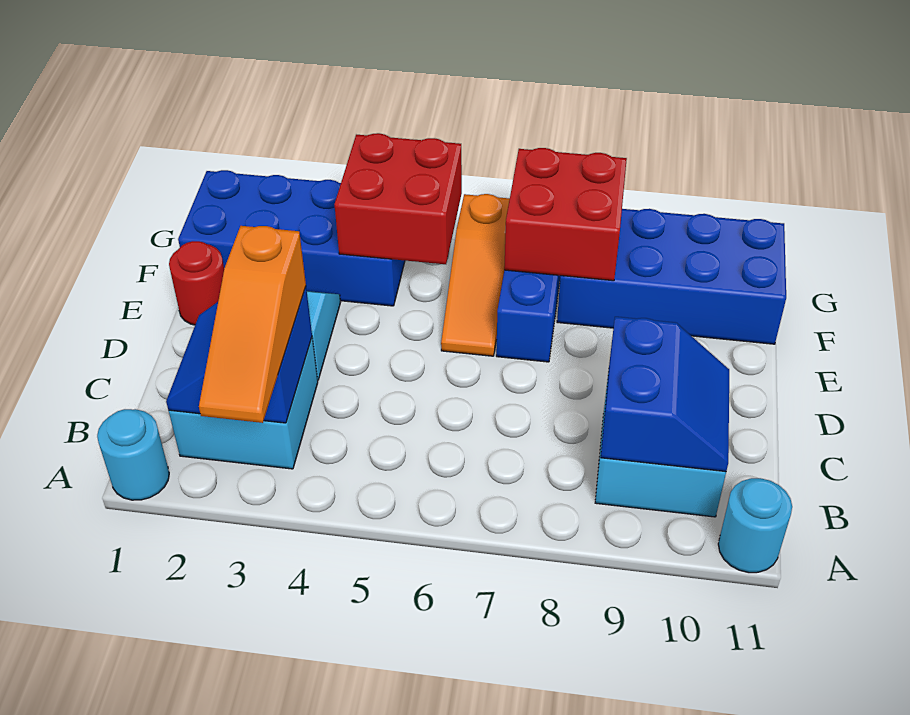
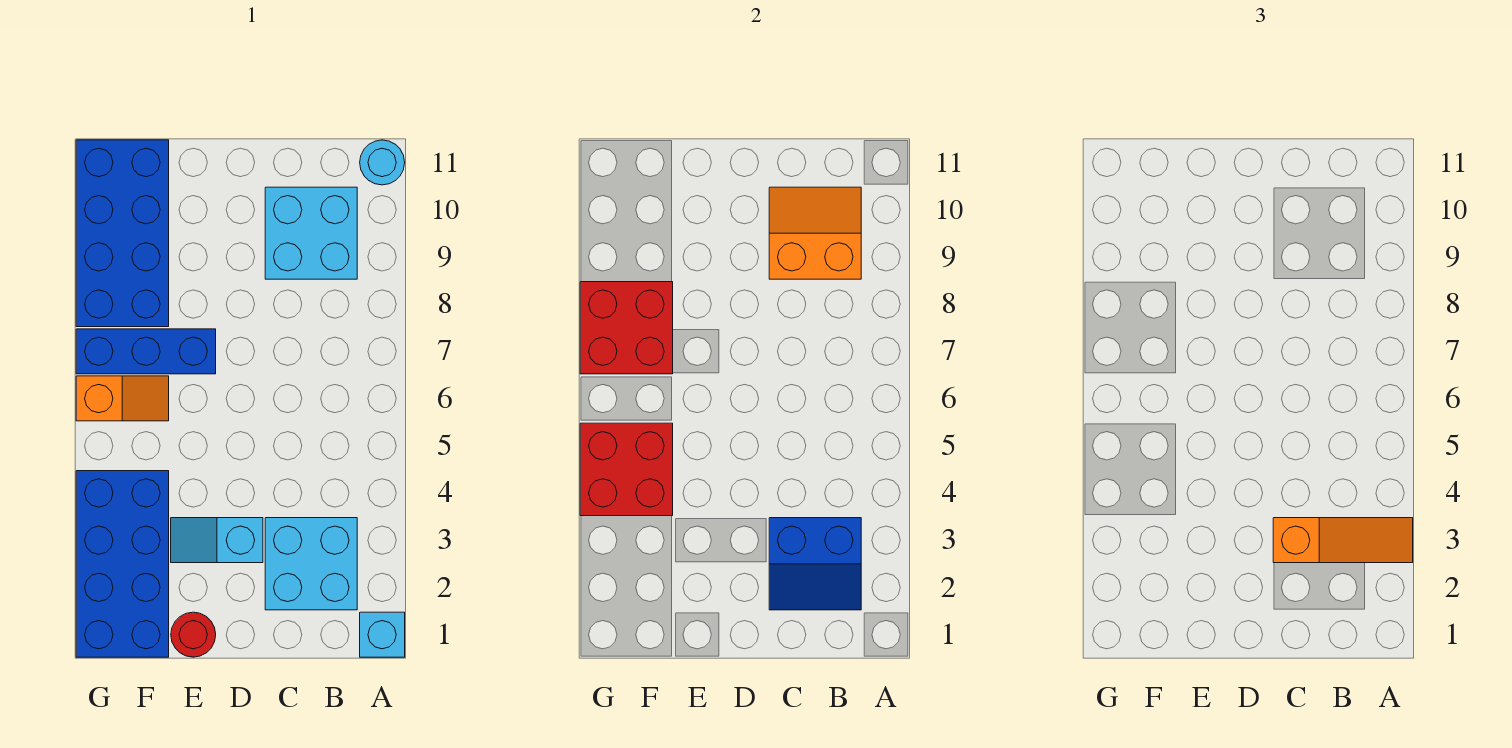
cyan 1x1 round brick [97,409,169,500] -> cyan 1x1 brick [360,612,405,657]
blue 2x2 slope [601,317,729,472] -> orange 2x2 slope [769,187,861,279]
orange 1x3 slope [441,194,510,356] -> orange 1x2 slope [76,376,169,421]

